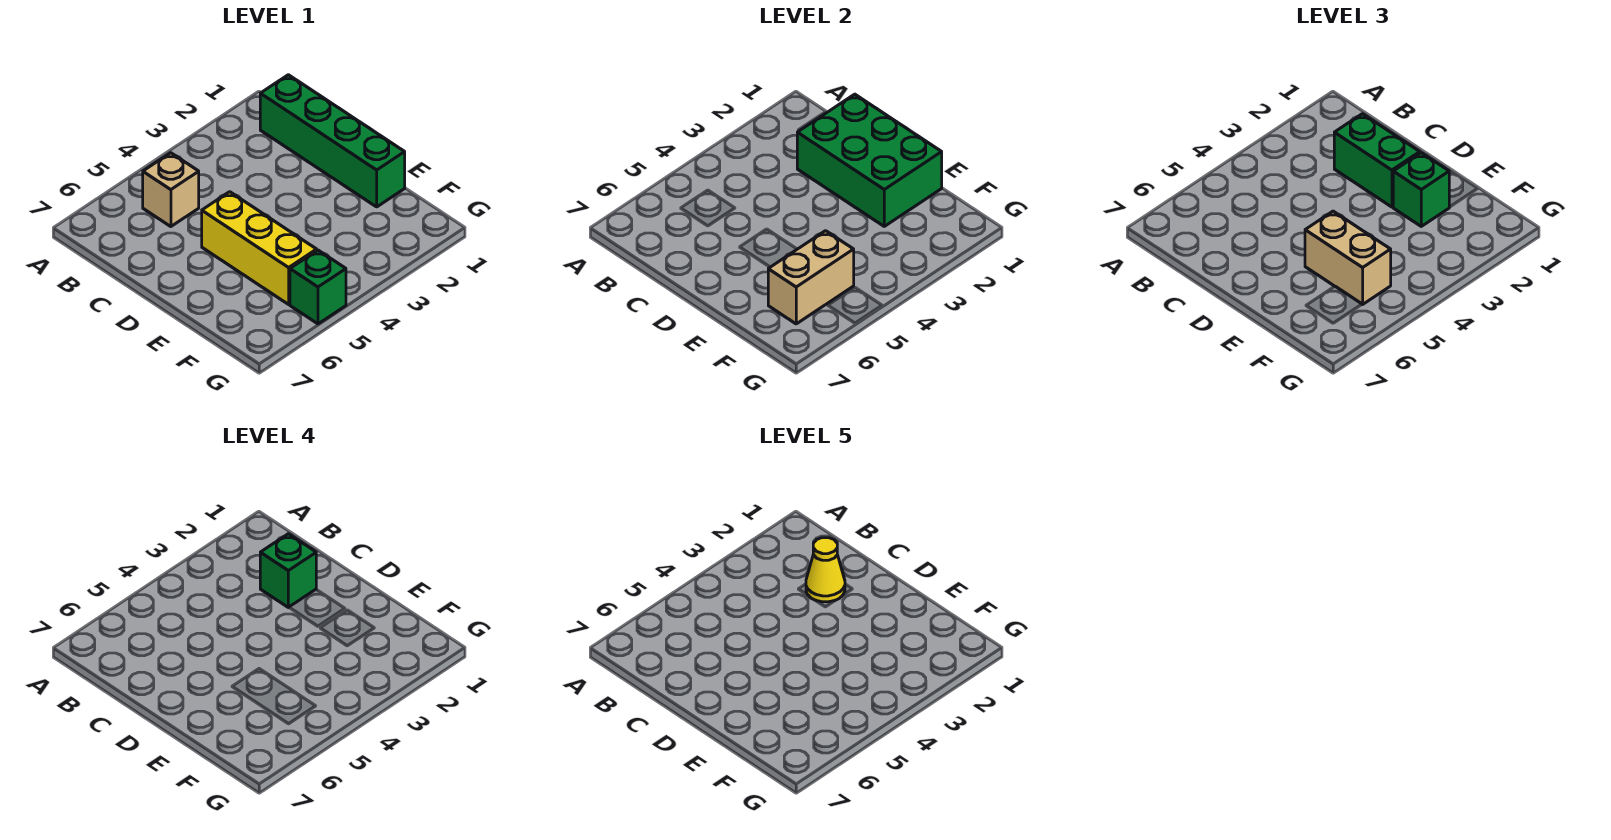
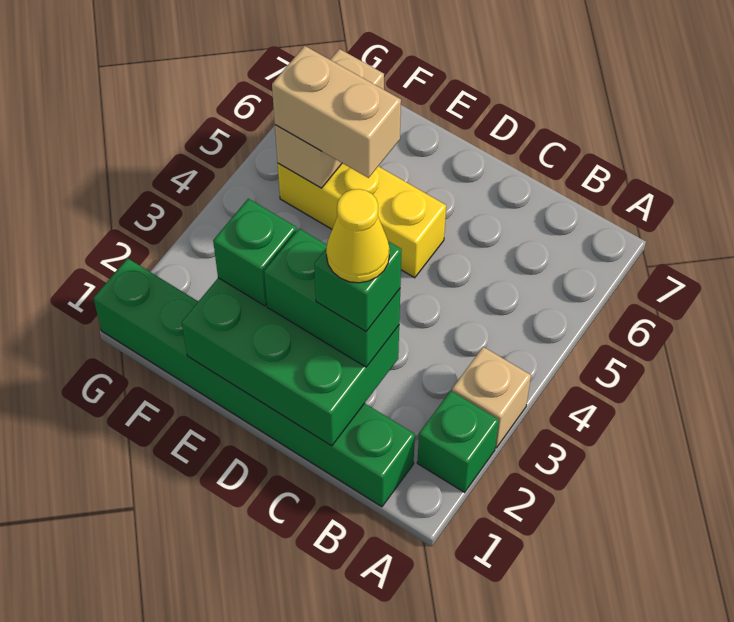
green 1x4 brick [260,75,405,207] -> green 1x6 brick [94,258,415,507]
tan 1x1 brick [143,153,199,227] -> tan 1x1 brick moved to [452,347,531,448]
green 1x1 brick [290,250,346,324] -> green 1x1 brick moved to [417,391,499,492]

